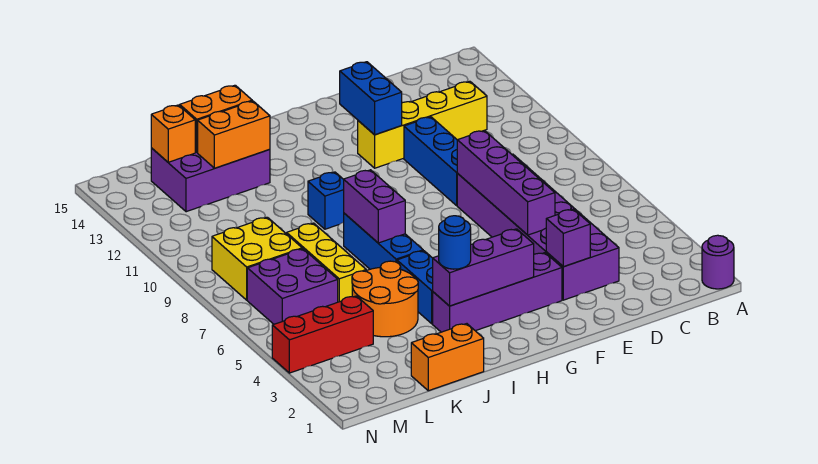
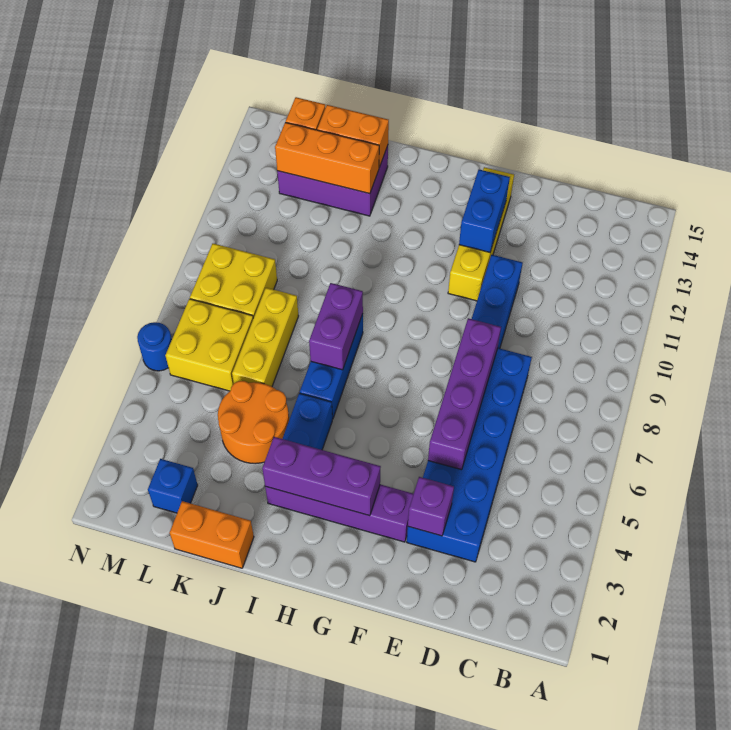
purple 1x1 round brick [702,235,734,289] -> none
yellow 1x4 brick [358,81,487,168] -> yellow 1x4 brick turned to [448,167,514,301]
purple 2x6 brick [457,154,619,300] -> blue 2x6 brick [407,348,532,562]
blue 1x1 round brick [439,216,471,269] -> blue 1x1 round brick moved to [137,322,172,371]
blue 1x1 brick [308,172,344,229] -> blue 1x1 brick moved to [148,459,198,513]
orange 1x2 brick [198,101,270,168] -> orange 1x3 brick [275,122,379,194]
red 1x3 brick [272,296,373,373] -> none
purple 2x2 brick [247,249,338,324] -> yellow 2x2 brick [165,299,253,391]

